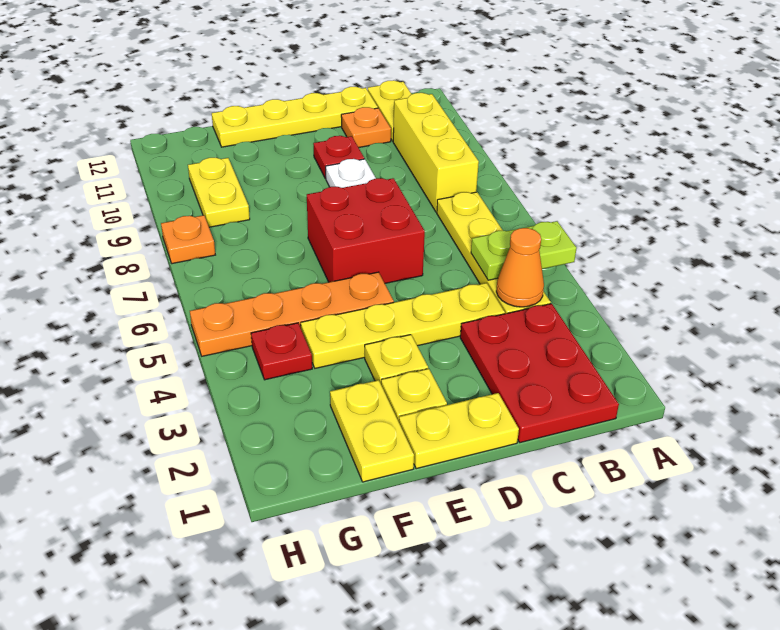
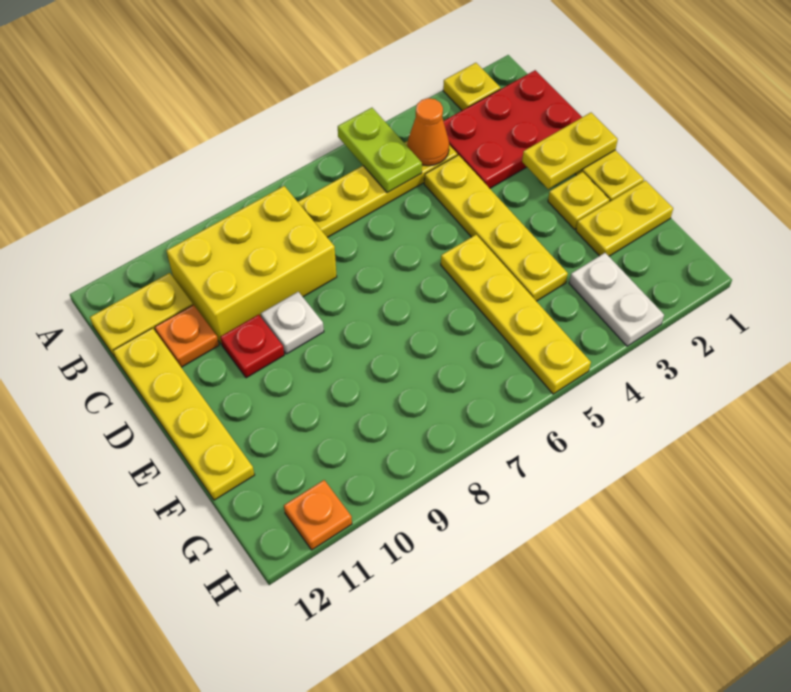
yellow 1x3 brick [393,93,479,212] -> yellow 2x3 brick [166,186,337,344]
red 2x2 brick [307,178,425,283] -> none
yellow 1x1 plate [365,335,428,383] -> yellow 1x1 plate moved to [443,63,500,110]
orange 1x4 plate [190,272,394,356] -> yellow 1x4 plate [441,235,591,394]
none -> white 1x2 plate [569,253,664,346]
red 1x1 plate [251,323,312,380] -> none
yellow 1x2 plate [188,158,250,227] -> yellow 1x2 plate moved to [522,113,618,189]
orange 1x1 plate [161,215,215,264] -> orange 1x1 plate moved to [284,480,352,550]

